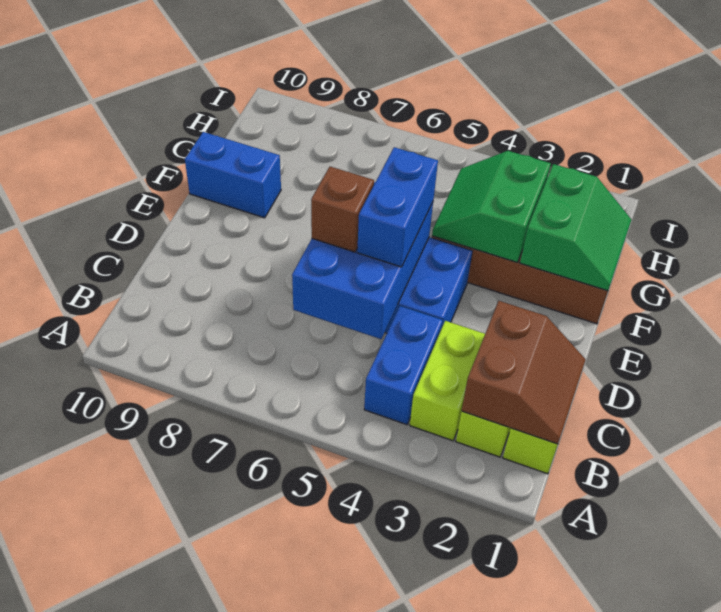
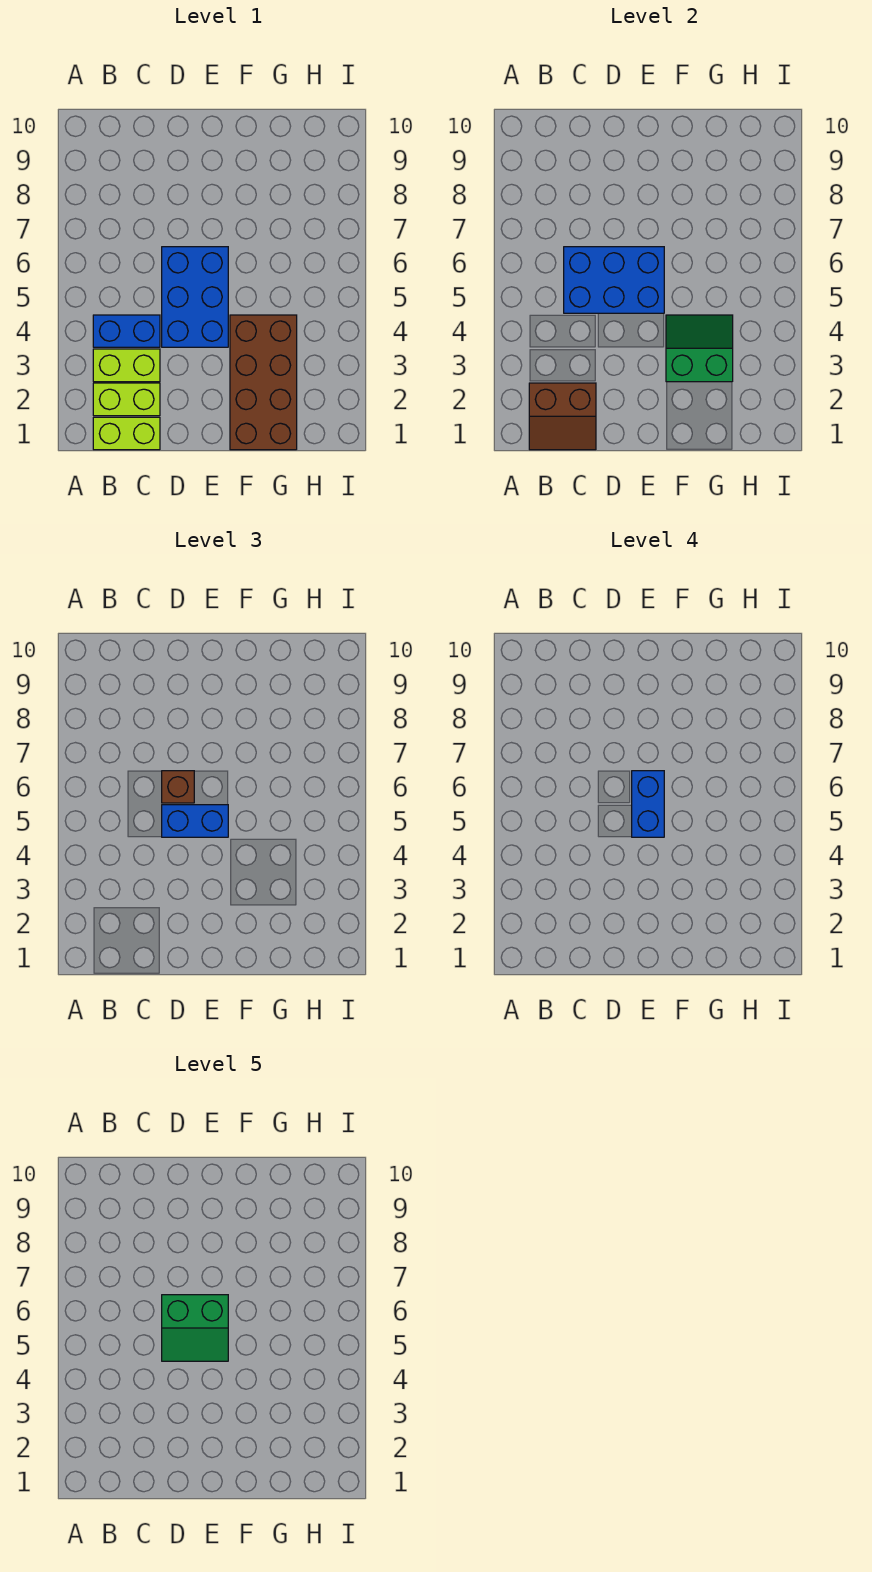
green 2x2 slope [520,164,632,291] -> green 2x2 slope moved to [162,1295,228,1361]
blue 1x2 brick [185,132,281,218] -> blue 1x2 brick moved to [632,771,664,837]

